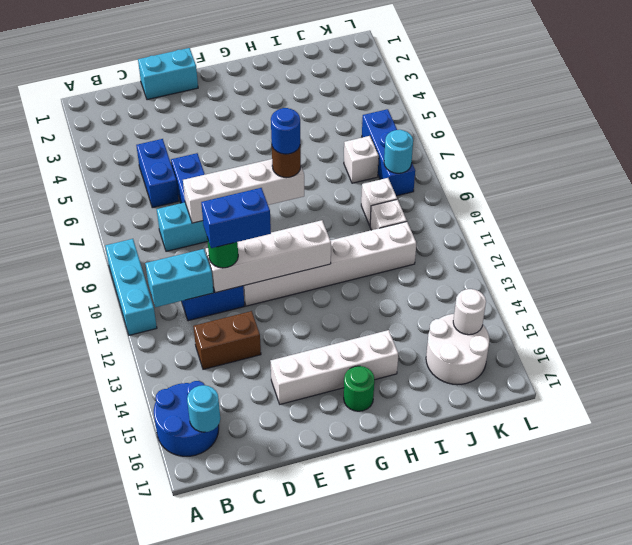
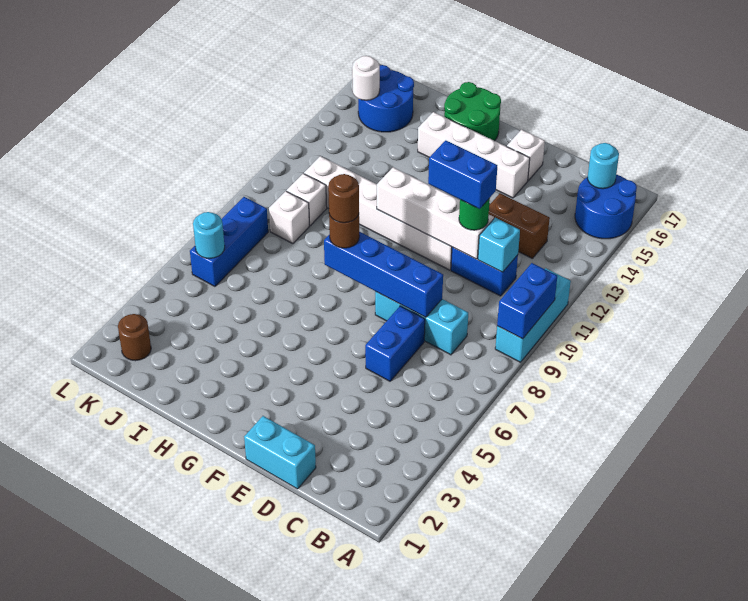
cyan 1x2 brick [145,249,214,307] -> cyan 1x1 brick [478,218,520,272]
blue 1x2 brick [136,139,179,208] -> blue 1x2 brick moved to [497,263,557,339]
white 1x4 brick [183,159,304,223] -> blue 1x4 brick [324,232,443,318]
blue 1x1 round brick [271,108,300,154] -> brown 1x1 round brick [328,174,359,223]
green 1x1 round brick [344,366,374,411] -> green 2x2 round brick [444,82,501,141]
white 1x1 brick [344,136,379,183] -> white 1x1 brick moved to [507,130,545,180]
white 2x2 round brick [426,314,489,385] -> blue 2x2 round brick [358,65,414,132]
none -> brown 1x1 round brick [118,314,151,361]
cyan 1x1 round brick [384,130,413,173] -> cyan 1x1 round brick moved to [193,212,225,259]

